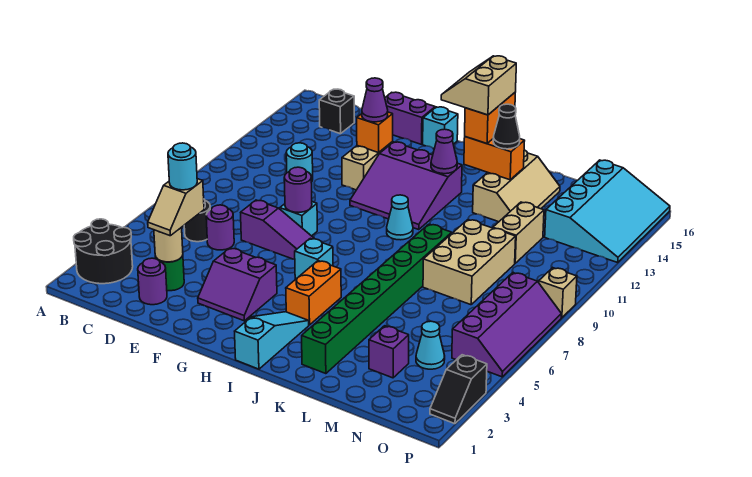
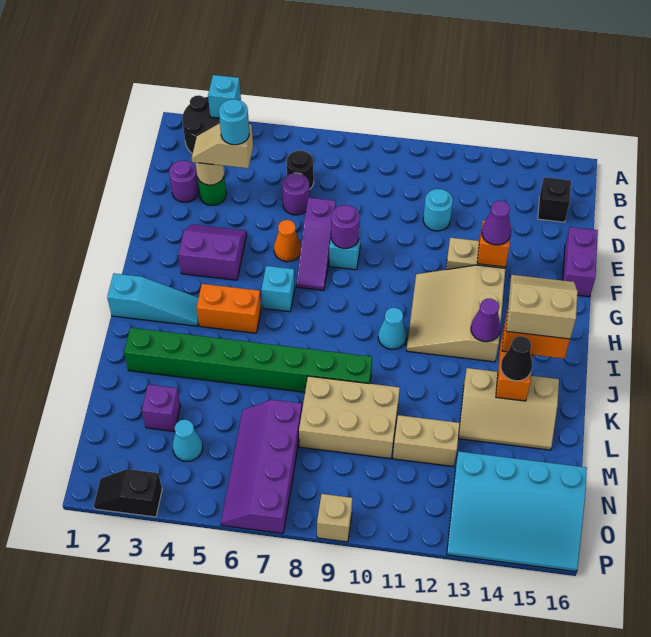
purple 2x2 slope [198,248,277,321] -> purple 2x2 slope turned to [178,224,247,280]
none -> orange 1x1 cone [274,220,301,262]
purple 3x3 slope [350,142,462,229] -> tan 3x3 slope [407,265,505,362]
cyan 1x1 brick [423,107,458,149] -> cyan 1x1 brick moved to [208,75,241,118]
purple 2x4 slope [452,273,561,377] -> purple 2x4 slope turned to [221,400,302,533]

